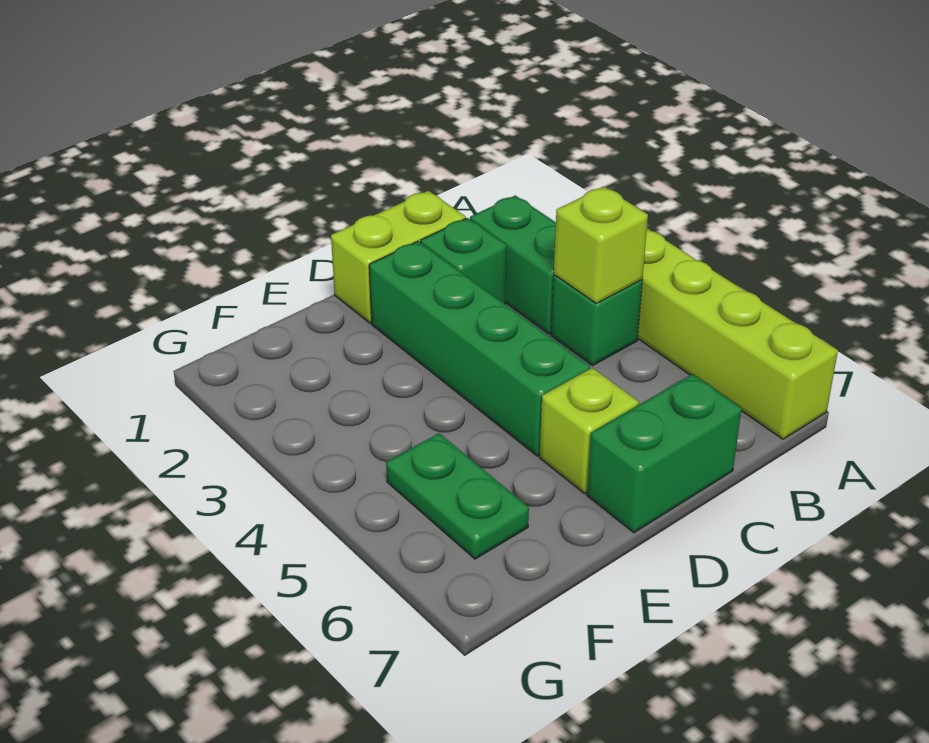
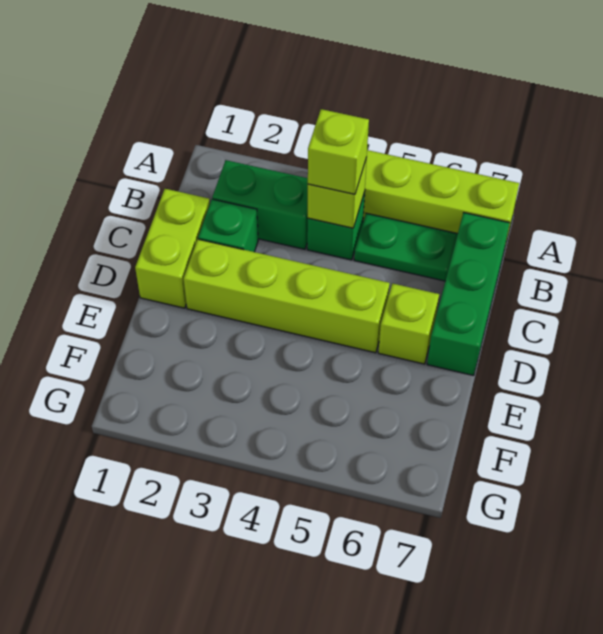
none -> lime 1x1 brick [308,109,369,194]
green 1x2 brick [587,374,742,533] -> green 1x3 brick [427,213,510,376]
green 1x4 brick [369,241,590,456] -> lime 1x4 brick [184,239,390,353]
green 1x2 plate [386,433,529,559] -> green 1x2 plate moved to [354,213,458,281]

